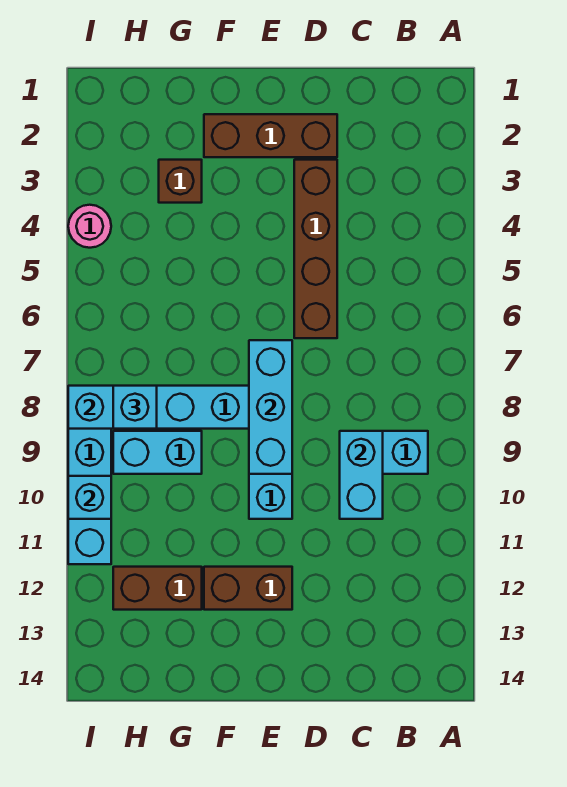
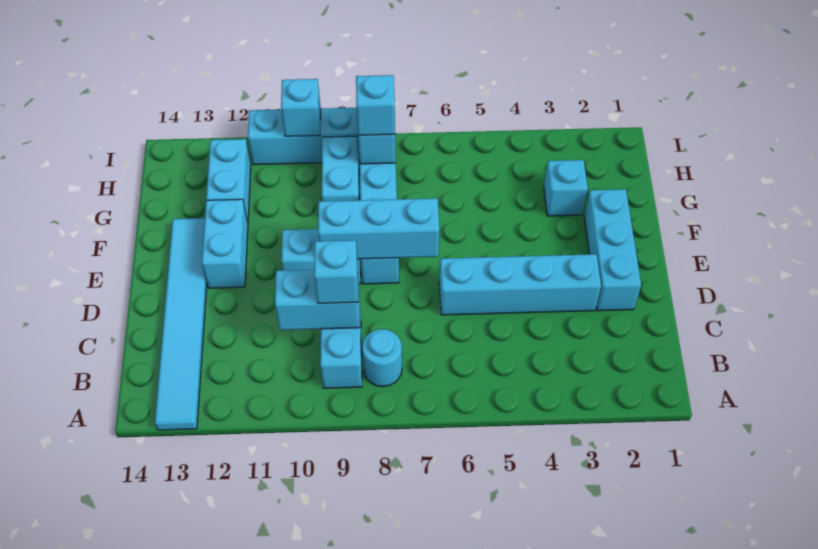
none -> cyan 1x6 tile [155,218,207,430]
none -> cyan 1x1 round brick [362,329,402,387]
none -> cyan 1x1 brick [314,240,358,303]
brown 1x3 brick [204,114,337,157] -> cyan 1x3 brick [584,189,641,311]
brown 1x4 brick [294,160,337,338] -> cyan 1x4 brick [439,254,601,315]
brown 1x2 brick [204,567,292,610] -> cyan 1x2 brick [202,199,248,288]
brown 1x1 brick [159,160,202,203] -> cyan 1x1 brick [544,160,588,216]
brown 1x2 brick [113,567,202,610] -> cyan 1x2 brick [206,139,251,222]
pink 1x1 round brick [68,205,111,248] -> none

